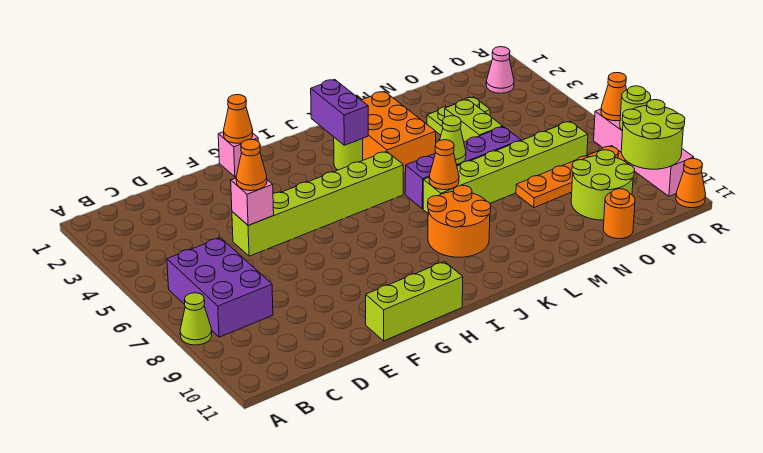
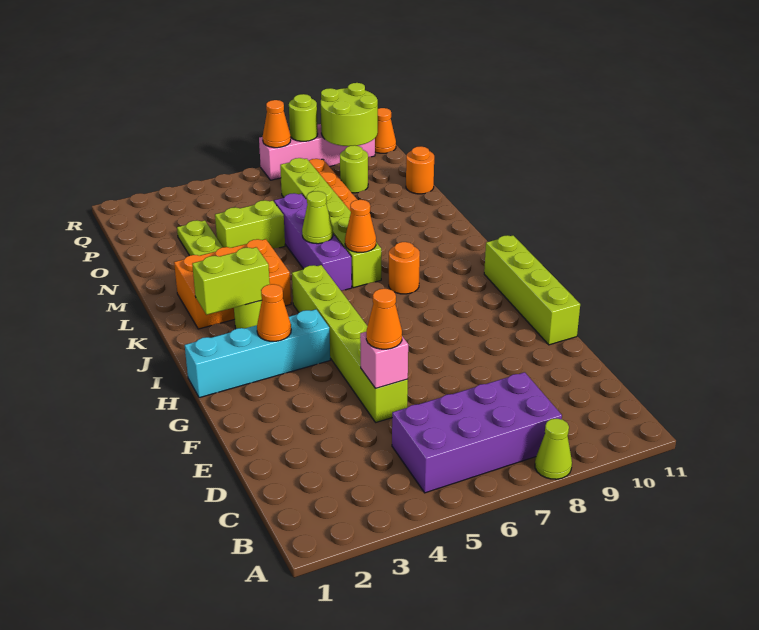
purple 2x3 brick [167,238,273,337] -> purple 2x4 brick [392,372,562,493]
lime 1x3 brick [366,262,463,341] -> lime 1x4 brick [484,235,580,345]
pink 1x1 brick [218,132,258,177] -> none
orange 1x1 cone [224,95,253,143] -> orange 1x1 cone moved to [257,284,291,341]
none -> cyan 1x4 brick [185,309,330,398]
purple 1x2 brick [311,79,368,145] -> lime 1x2 brick [192,247,270,315]
orange 2x2 round brick [428,185,491,257] -> orange 1x1 round brick [389,242,420,294]
lime 2x2 round brick [571,150,634,220] -> lime 1x1 round brick [340,145,368,193]
pink 1x1 cone [486,47,514,93] -> none

